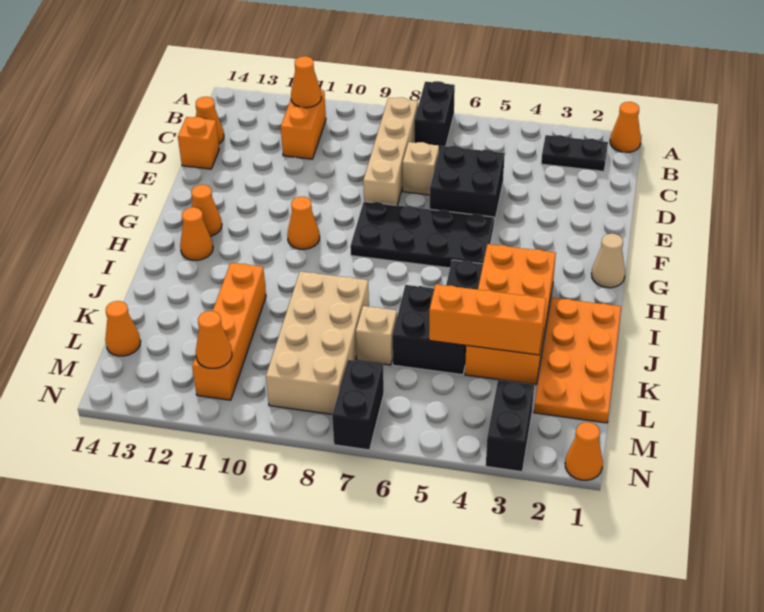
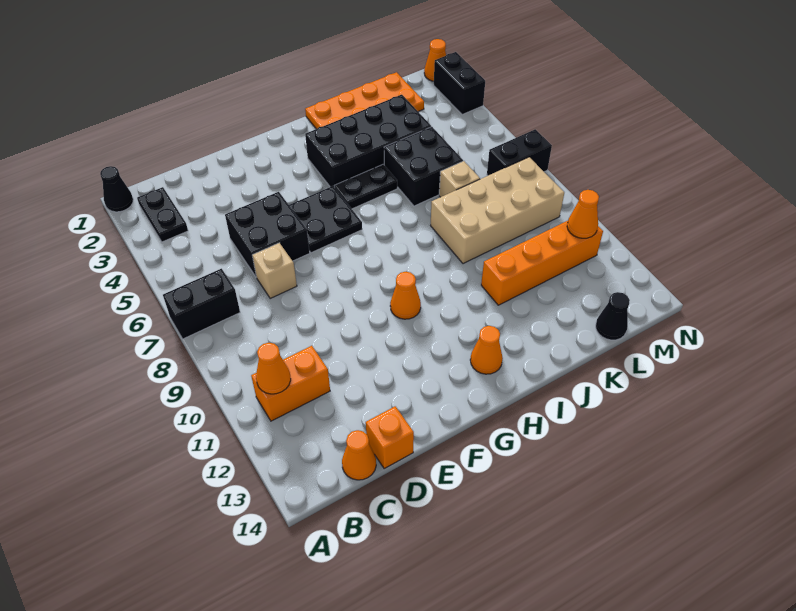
orange 1x1 cone [610,102,641,152] -> black 1x1 cone [100,166,133,212]
tan 1x4 brick [363,97,418,205] -> none
black 2x4 plate [350,202,494,268] -> black 2x2 plate [289,186,362,253]
tan 1x1 cone [592,234,625,288] -> none
orange 1x1 cone [191,185,222,236] -> none
orange 2x4 brick [465,244,556,384] -> black 2x4 brick [305,95,431,187]
orange 1x3 brick [429,284,546,355] -> none
orange 1x1 cone [105,301,141,356] -> black 1x1 cone [596,292,630,340]
black 1x2 brick [486,380,534,472] -> black 1x2 brick turned to [434,52,485,115]

